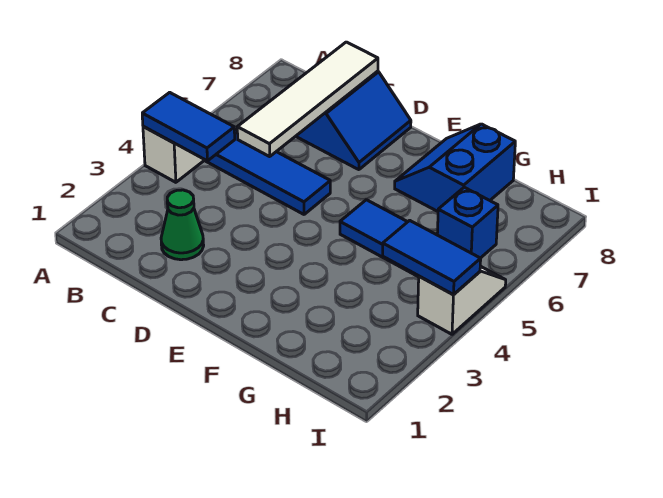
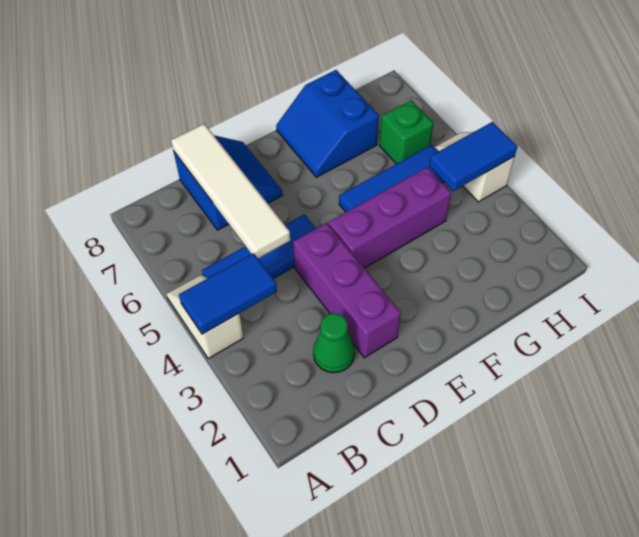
none -> purple 1x3 brick [293,223,401,358]
none -> purple 1x3 brick [329,167,451,268]
blue 1x1 brick [437,187,498,258] -> green 1x1 brick [379,100,434,164]

